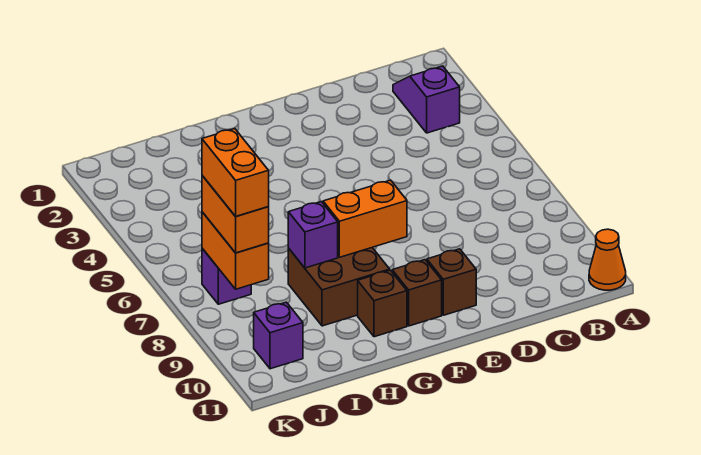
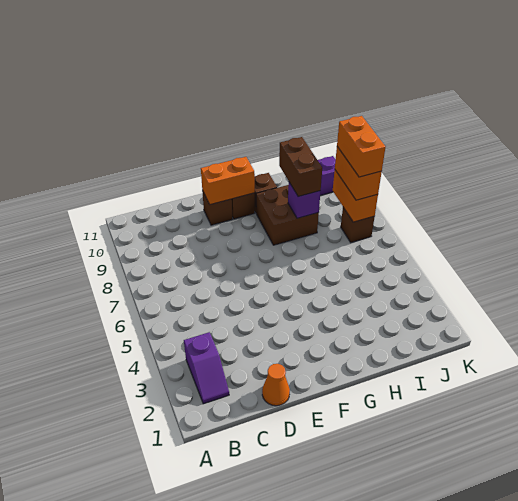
orange 1x1 cone [589,229,626,290] -> orange 1x1 cone moved to [262,364,290,406]
orange 1x2 brick [323,180,407,257] -> orange 1x2 brick moved to [201,157,255,205]
none -> brown 1x2 brick [279,137,322,196]
purple 1x1 brick [202,248,251,304] -> brown 1x1 brick [341,208,375,242]

